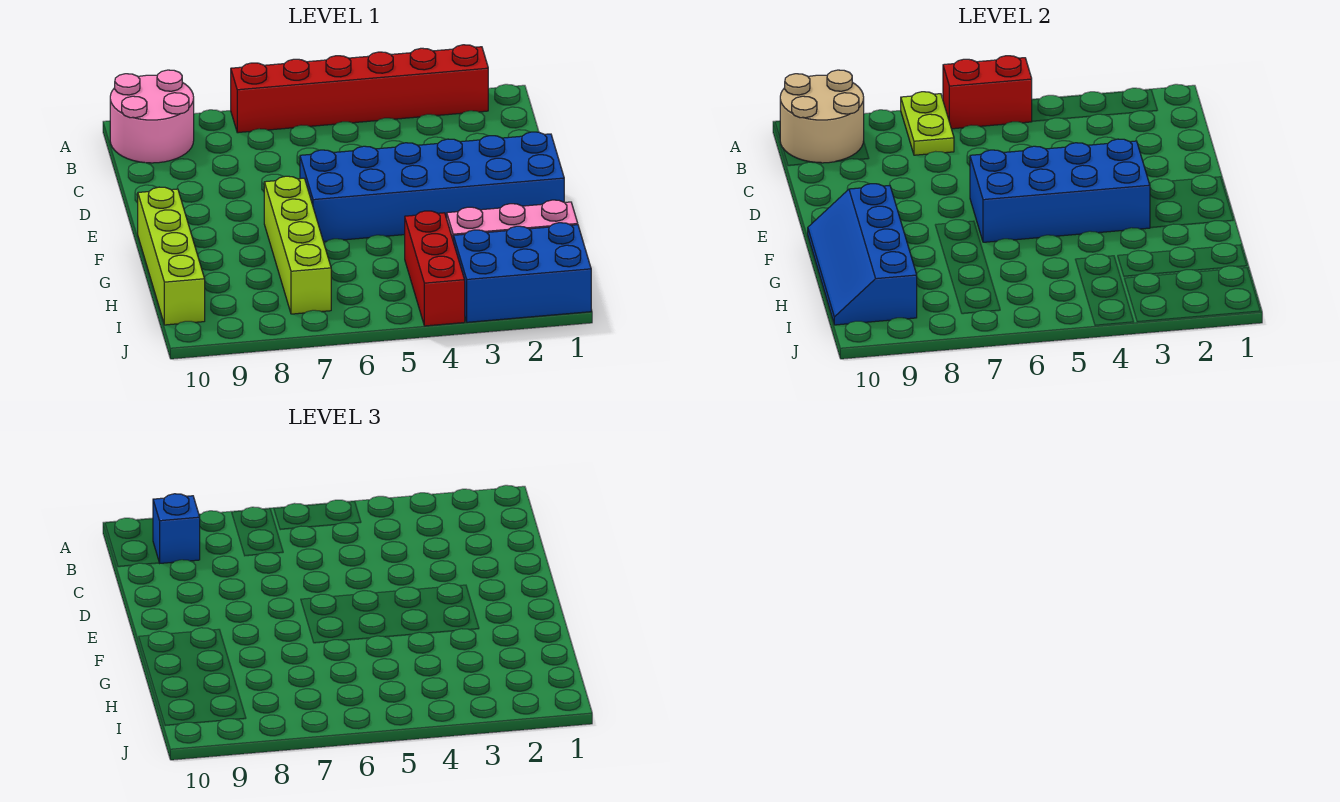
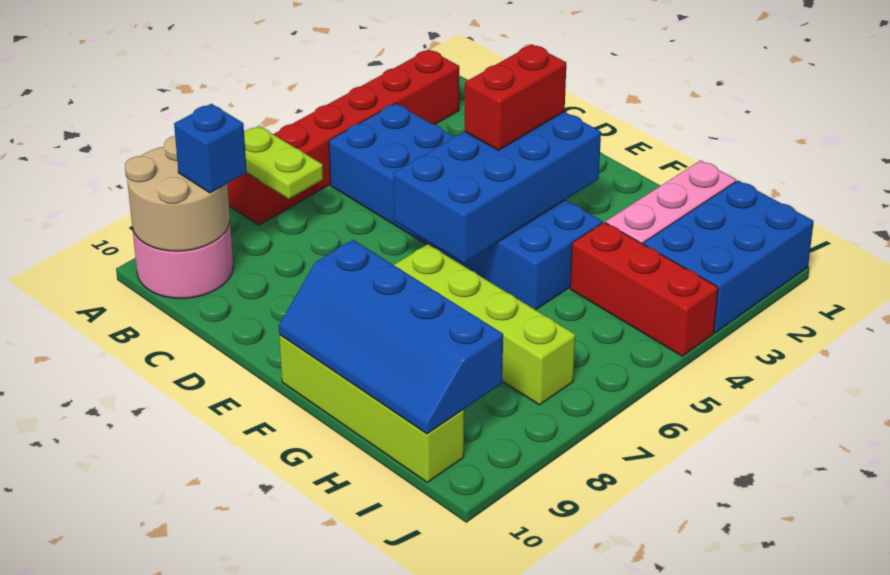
red 1x2 brick [943,56,1032,129] -> red 1x2 brick moved to [464,45,566,150]
blue 2x6 brick [300,132,564,242] -> blue 2x6 brick turned to [329,103,602,310]

